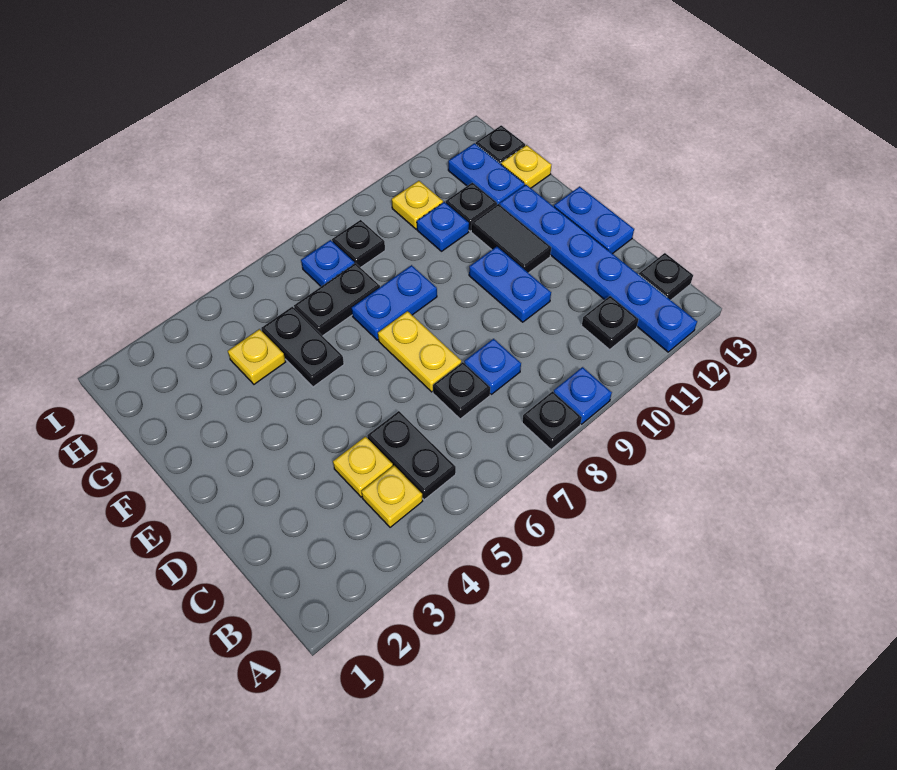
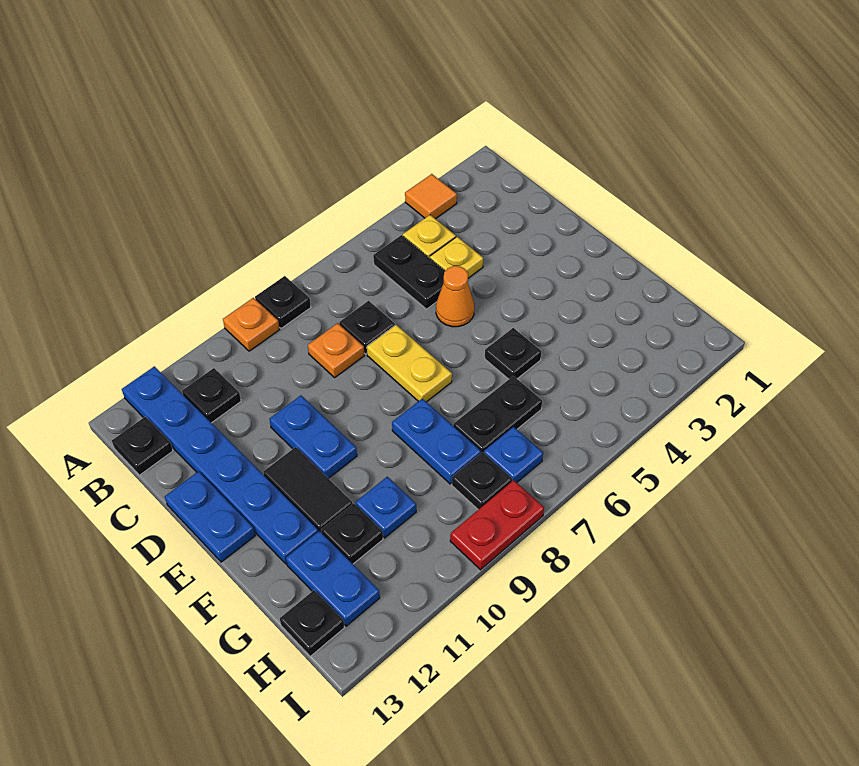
none -> orange 1x1 tile [405,174,457,219]
blue 1x1 plate [554,367,612,424] -> orange 1x1 plate [223,298,280,351]
blue 1x1 plate [464,339,521,394] -> orange 1x1 plate [308,323,364,377]
none -> orange 1x1 cone [436,266,474,327]
black 1x2 plate [261,307,344,387] -> black 1x1 plate [485,328,542,379]
blue 1x2 plate [351,265,437,340] -> blue 1x2 plate turned to [392,399,481,484]
yellow 1x1 plate [228,329,286,384] -> none
yellow 1x1 plate [501,145,551,188] -> none
yellow 1x1 plate [392,181,443,229] -> none
none -> red 1x2 plate [450,480,544,570]

